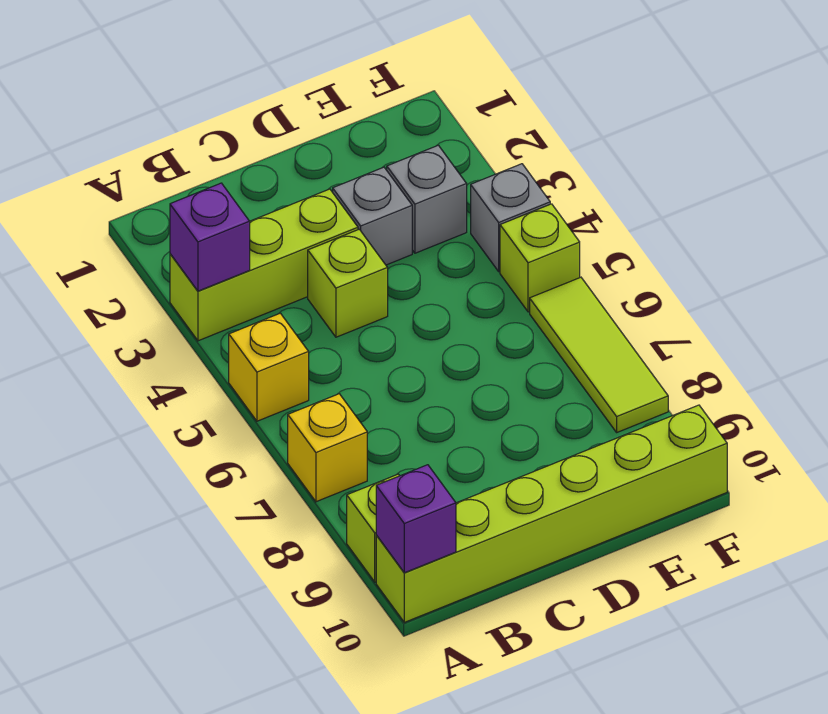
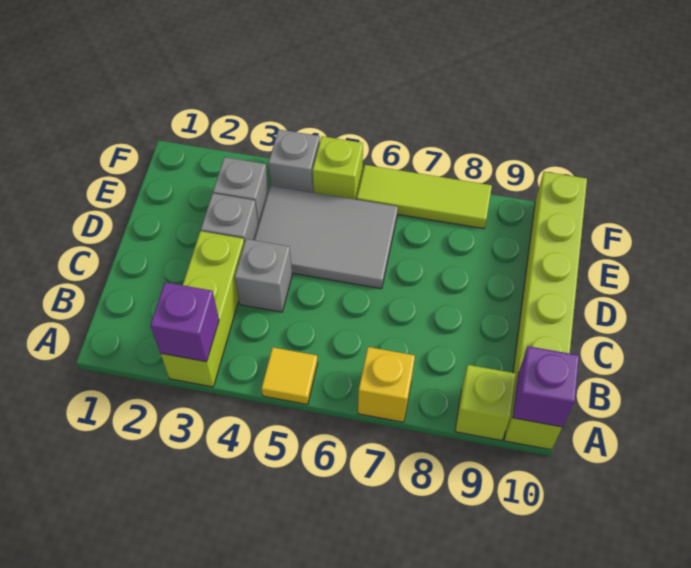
yellow 1x1 brick [229,313,309,421] -> yellow 1x1 tile [261,347,318,404]
lime 1x1 brick [308,229,388,337] -> grey 1x1 brick [235,239,292,312]
none -> grey 2x3 tile [255,186,398,289]

